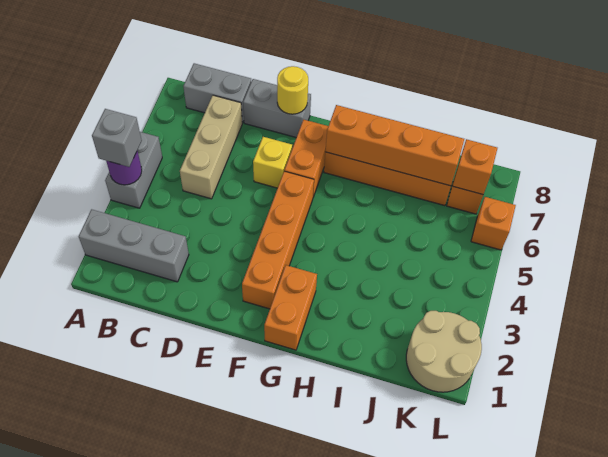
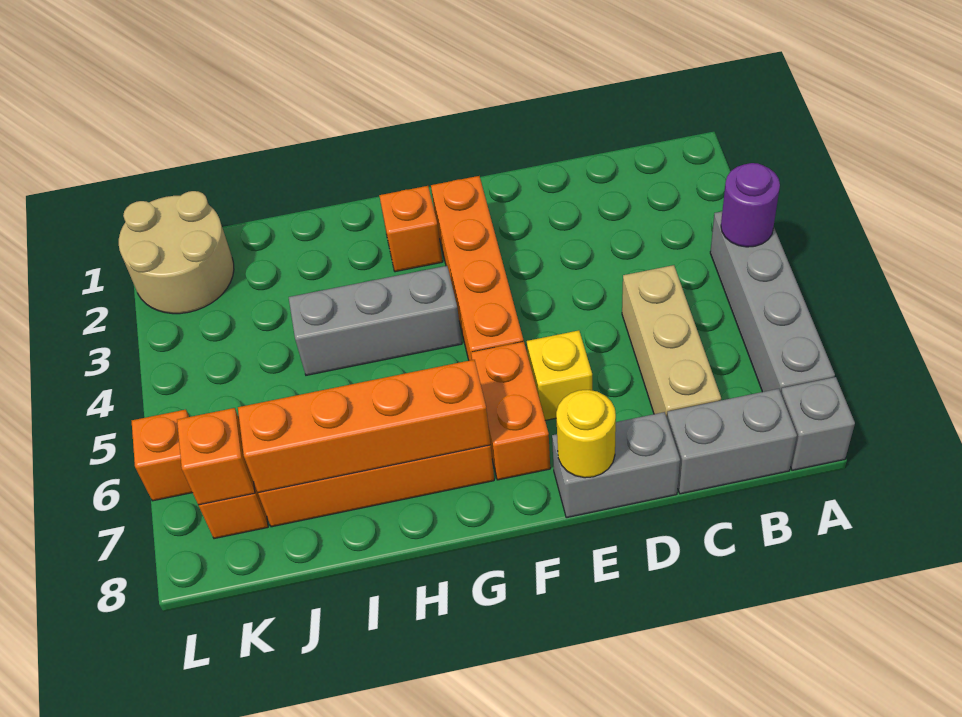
grey 1x3 brick [79,209,189,282] -> grey 1x3 brick moved to [289,266,462,375]
grey 1x2 brick [105,132,162,208] -> grey 1x4 brick [710,212,835,392]
grey 1x1 brick [92,109,142,167] -> grey 1x1 brick moved to [781,377,855,470]
orange 1x2 brick [264,265,317,350] -> orange 1x1 brick [379,186,443,272]

